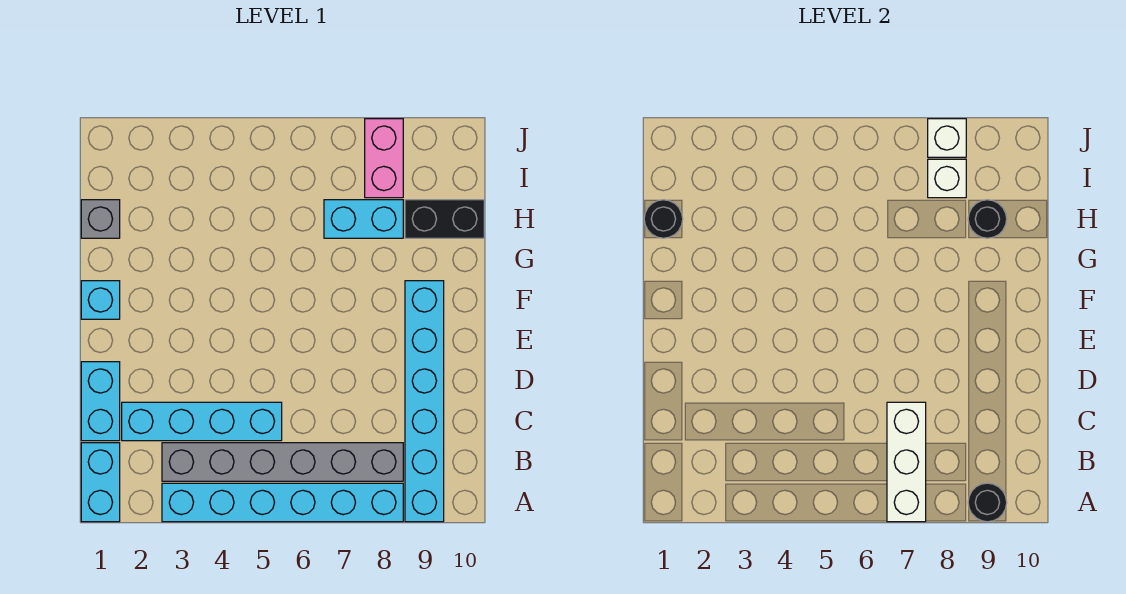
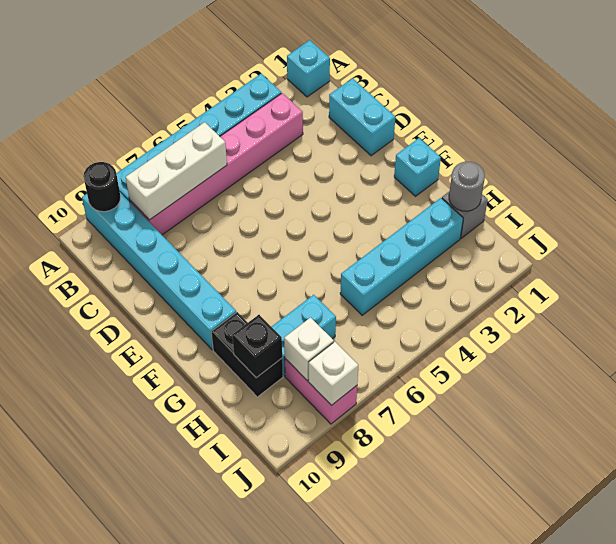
cyan 1x2 brick [81,443,120,522] -> cyan 1x1 brick [287,40,330,97]
white 1x3 brick [887,402,926,522] -> white 1x3 brick turned to [126,122,227,220]
grey 1x6 brick [162,443,403,481] -> pink 1x6 brick [130,93,303,235]
cyan 1x4 brick [122,402,282,441] -> cyan 1x4 brick moved to [340,198,463,315]
black 1x1 round brick [644,200,683,238] -> grey 1x1 round brick [449,162,485,211]
black 1x2 brick [405,200,484,238] -> black 1x2 brick turned to [211,312,283,397]
black 1x1 round brick [968,200,1007,238] -> black 1x1 brick [232,315,282,378]

